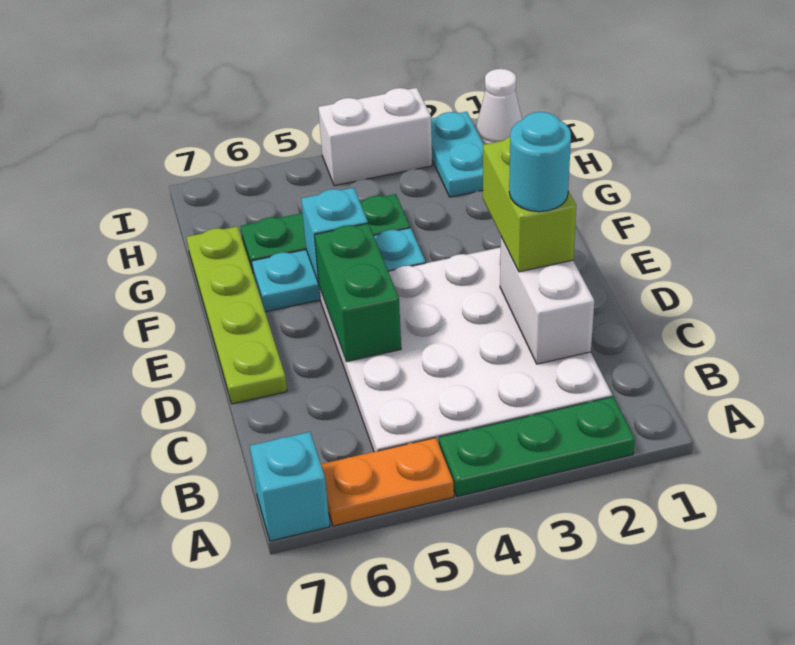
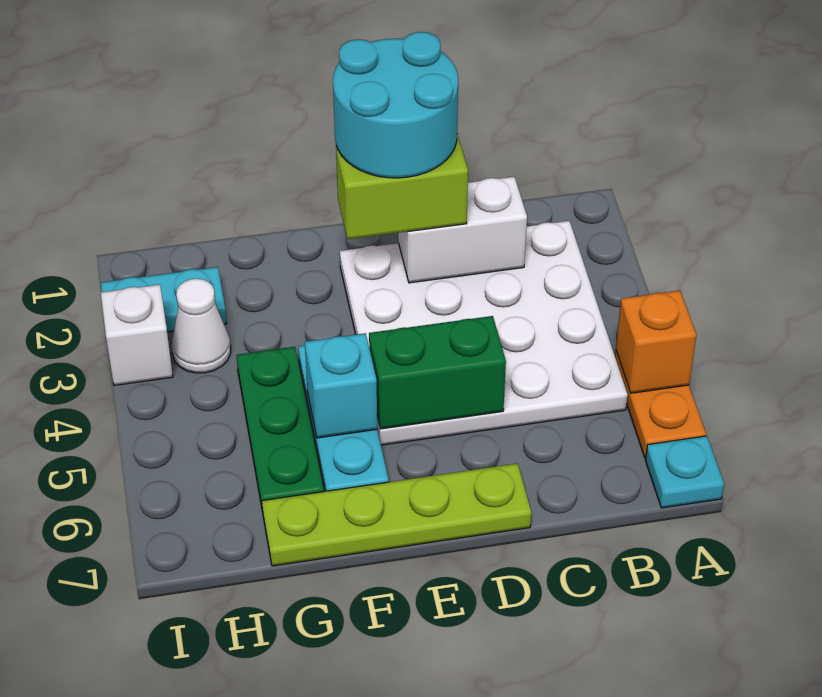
green 1x3 plate [439,397,635,497] -> none
none -> orange 1x1 brick [616,290,696,393]
cyan 1x1 brick [250,432,330,541] -> cyan 1x1 plate [646,436,724,508]
cyan 1x1 round brick [509,112,571,212] -> cyan 2x2 round brick [333,32,458,178]
white 1x1 cone [476,69,522,145] -> white 1x1 cone moved to [172,279,231,373]
white 1x2 brick [318,88,432,186] -> white 1x1 brick [101,284,173,385]

